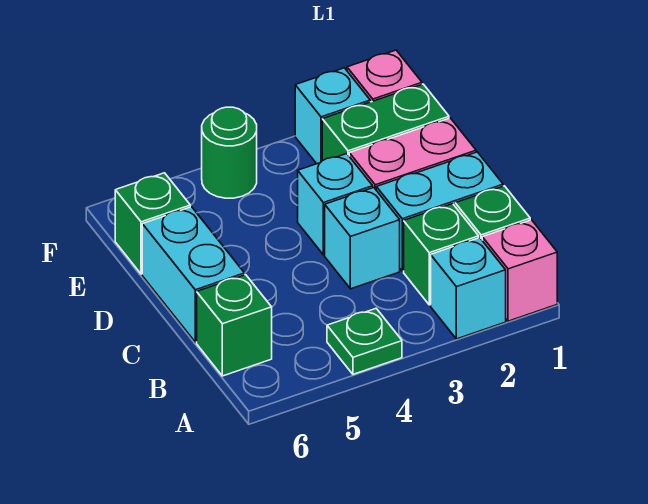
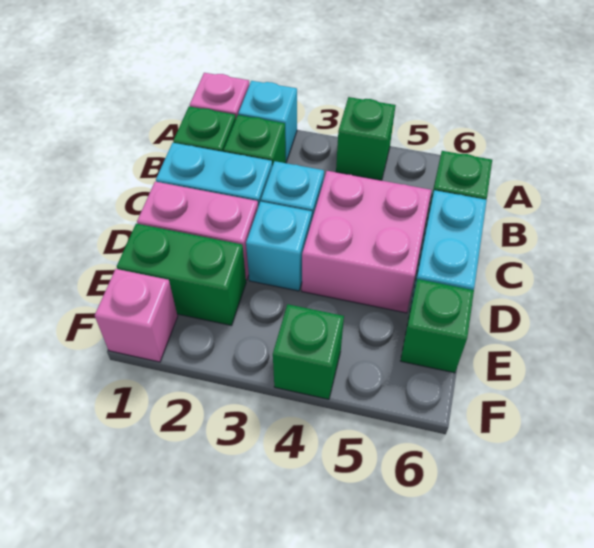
green 1x1 plate [327,309,402,374] -> green 1x1 brick [336,97,396,180]
none -> pink 2x2 brick [302,171,431,313]
cyan 1x1 brick [295,68,370,164] -> none
green 1x1 round brick [202,107,257,198] -> green 1x1 brick [273,304,344,399]

